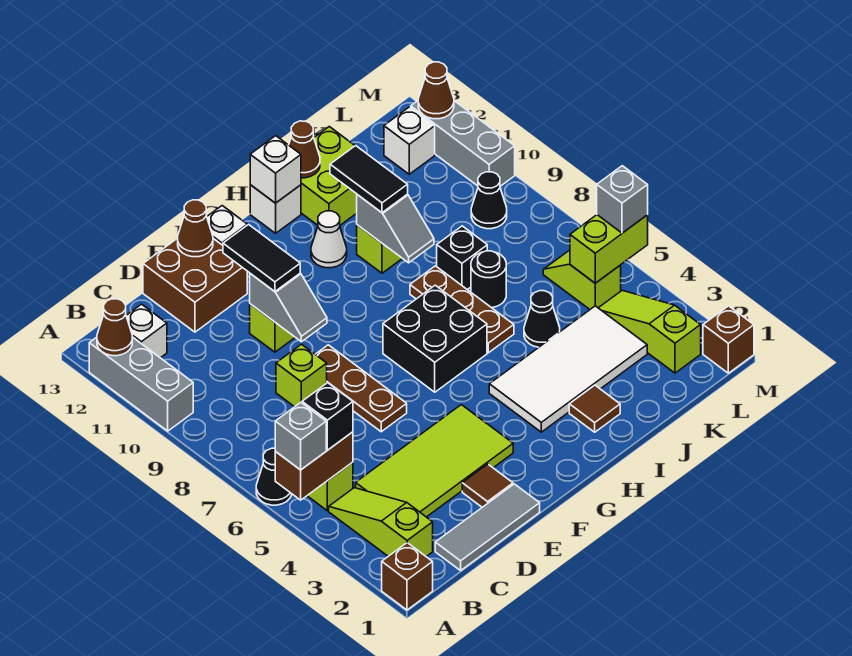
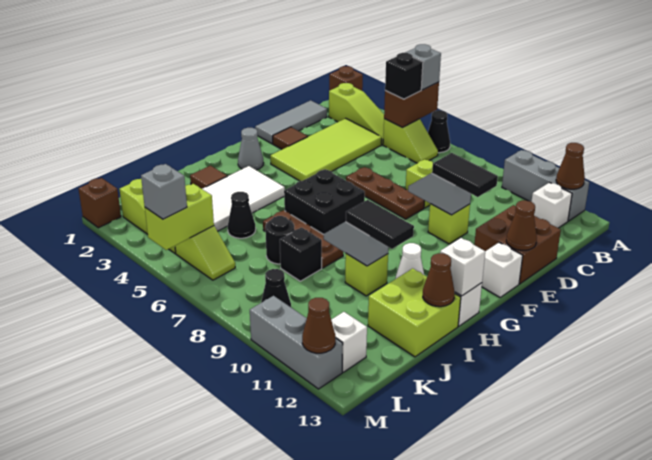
none -> grey 1x1 cone [238,128,263,170]

